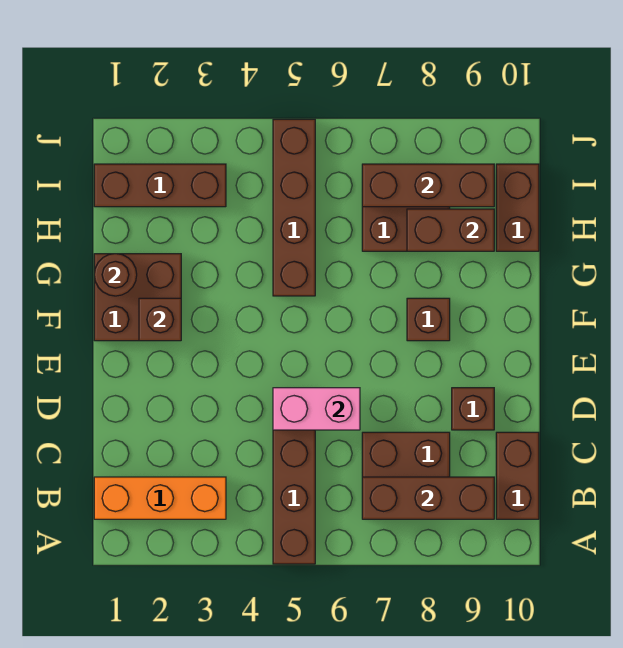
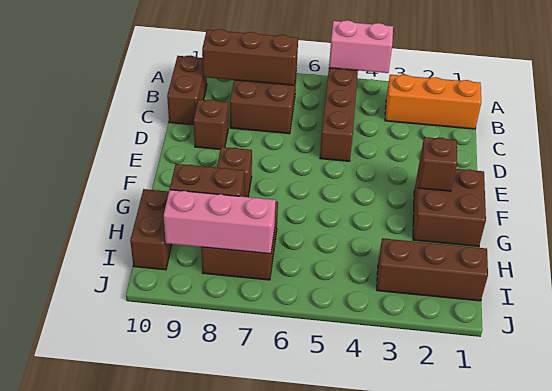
pink 1x2 brick [273,388,360,430] -> pink 1x2 brick moved to [329,20,393,73]
brown 1x1 round brick [94,254,137,296] -> none
brown 1x4 brick [273,119,315,296] -> none
brown 1x3 brick [362,164,494,207] -> pink 1x3 brick [164,190,276,254]

